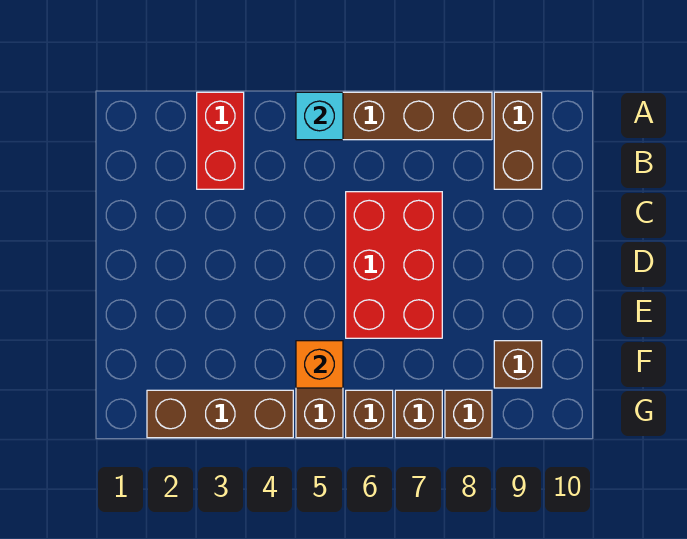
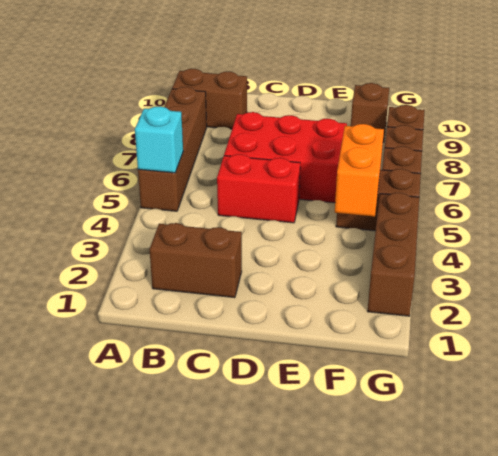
red 1x2 brick [197,92,244,189] -> red 1x2 brick moved to [217,154,300,223]
none -> brown 1x2 brick [150,223,242,298]
orange 1x1 brick [296,341,343,388] -> orange 1x2 brick [335,124,384,217]

